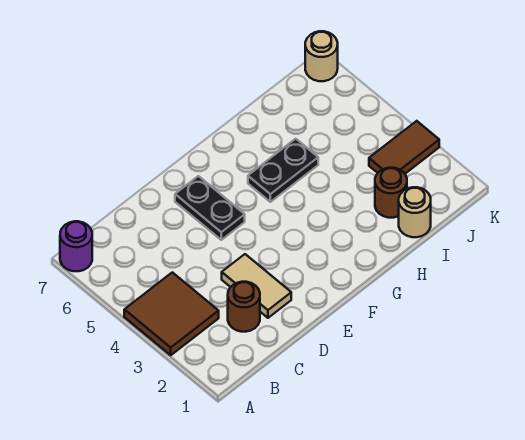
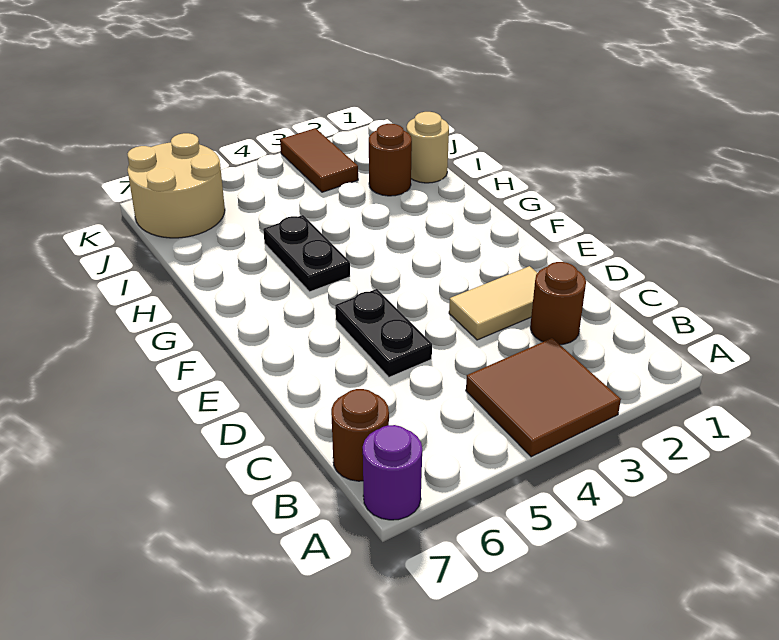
none -> brown 1x1 round brick [331,389,389,481]
black 1x2 plate [175,176,245,240] -> black 1x2 plate turned to [335,289,432,377]
tan 1x1 round brick [305,31,338,81] -> tan 2x2 round brick [128,133,225,238]

